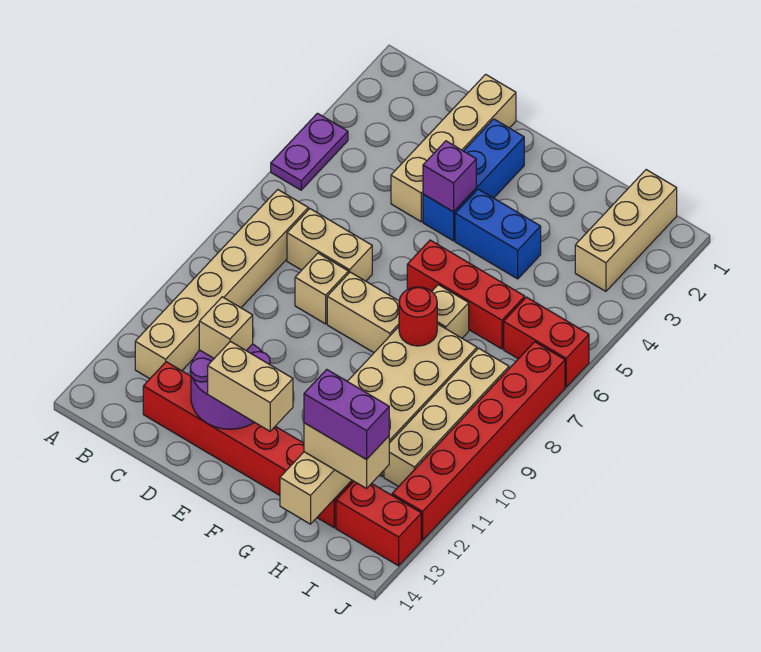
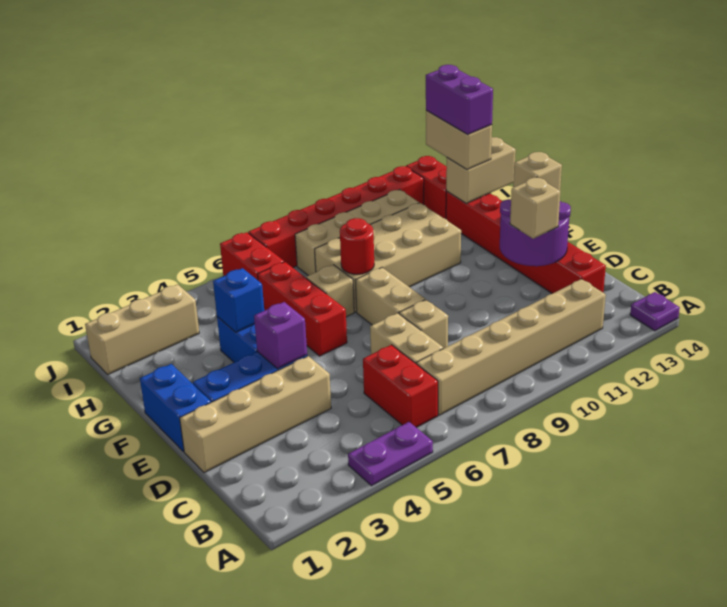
none -> purple 1x1 plate [630,292,680,331]
none -> red 1x2 brick [363,345,438,428]
none -> blue 1x2 brick [140,364,211,452]
tan 1x2 brick [208,341,293,431] -> tan 1x1 brick [513,152,562,190]
none -> blue 1x1 brick [213,268,264,332]

